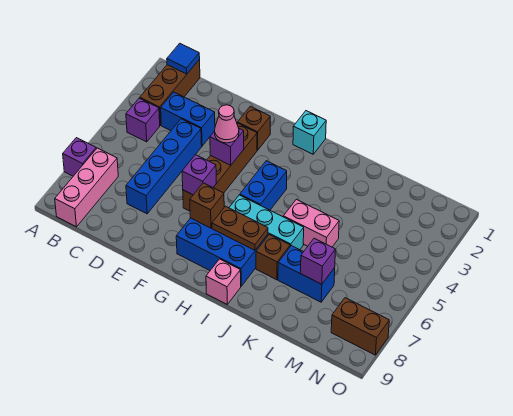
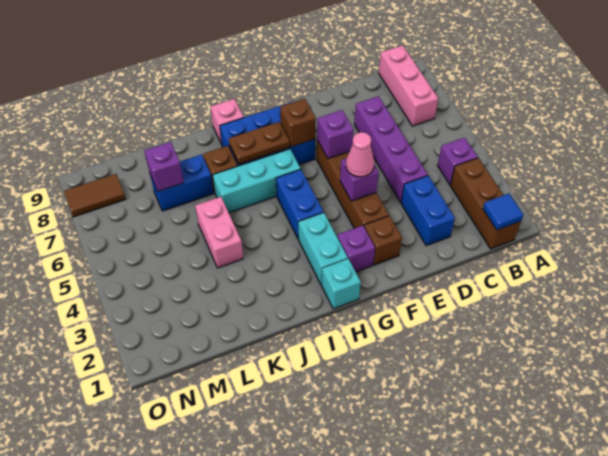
purple 1x1 brick [63,138,96,176] -> purple 1x1 brick moved to [337,226,375,272]
blue 1x2 brick [161,92,215,146] -> blue 1x2 brick turned to [401,176,455,246]
blue 1x4 brick [126,119,202,214] -> purple 1x4 brick [354,96,428,202]
none -> cyan 1x2 brick [298,212,348,285]
pink 1x2 brick [283,199,339,247] -> pink 1x2 brick turned to [195,197,243,268]
brown 1x2 brick [331,298,389,355] -> brown 1x2 tile [64,174,126,217]

